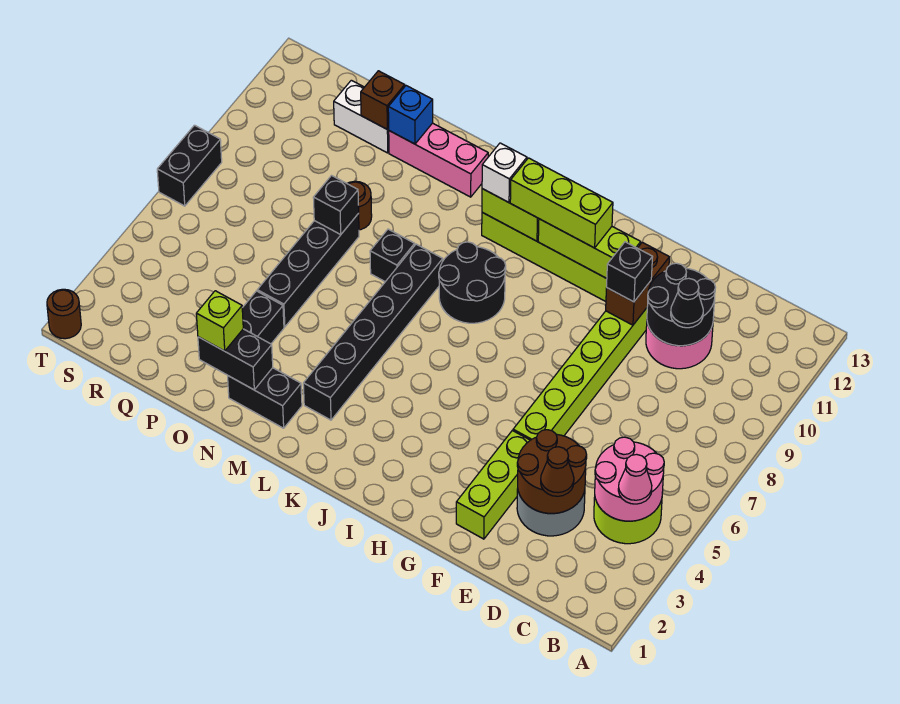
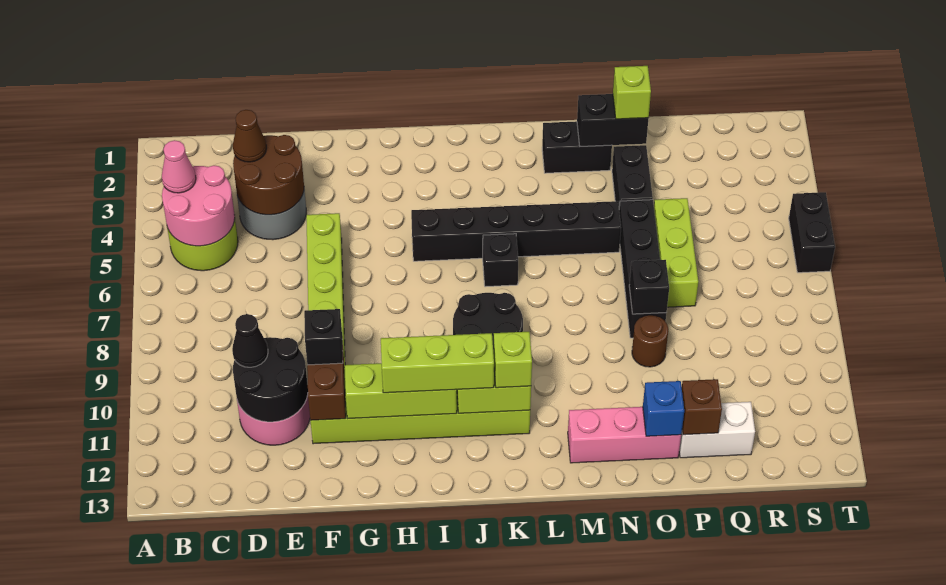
lime 1x3 brick [456,431,530,539] -> lime 1x3 brick moved to [654,198,698,307]
white 1x1 brick [482,143,527,202] -> lime 1x1 brick [493,332,532,388]
black 1x6 brick [303,244,443,420] -> black 1x6 brick turned to [411,201,621,261]
black 1x1 brick [370,229,415,282] -> black 1x1 brick moved to [483,234,518,287]
brown 1x1 round brick [47,289,81,339] -> none
black 1x2 brick [157,125,222,206] -> black 1x2 brick moved to [789,192,835,273]

